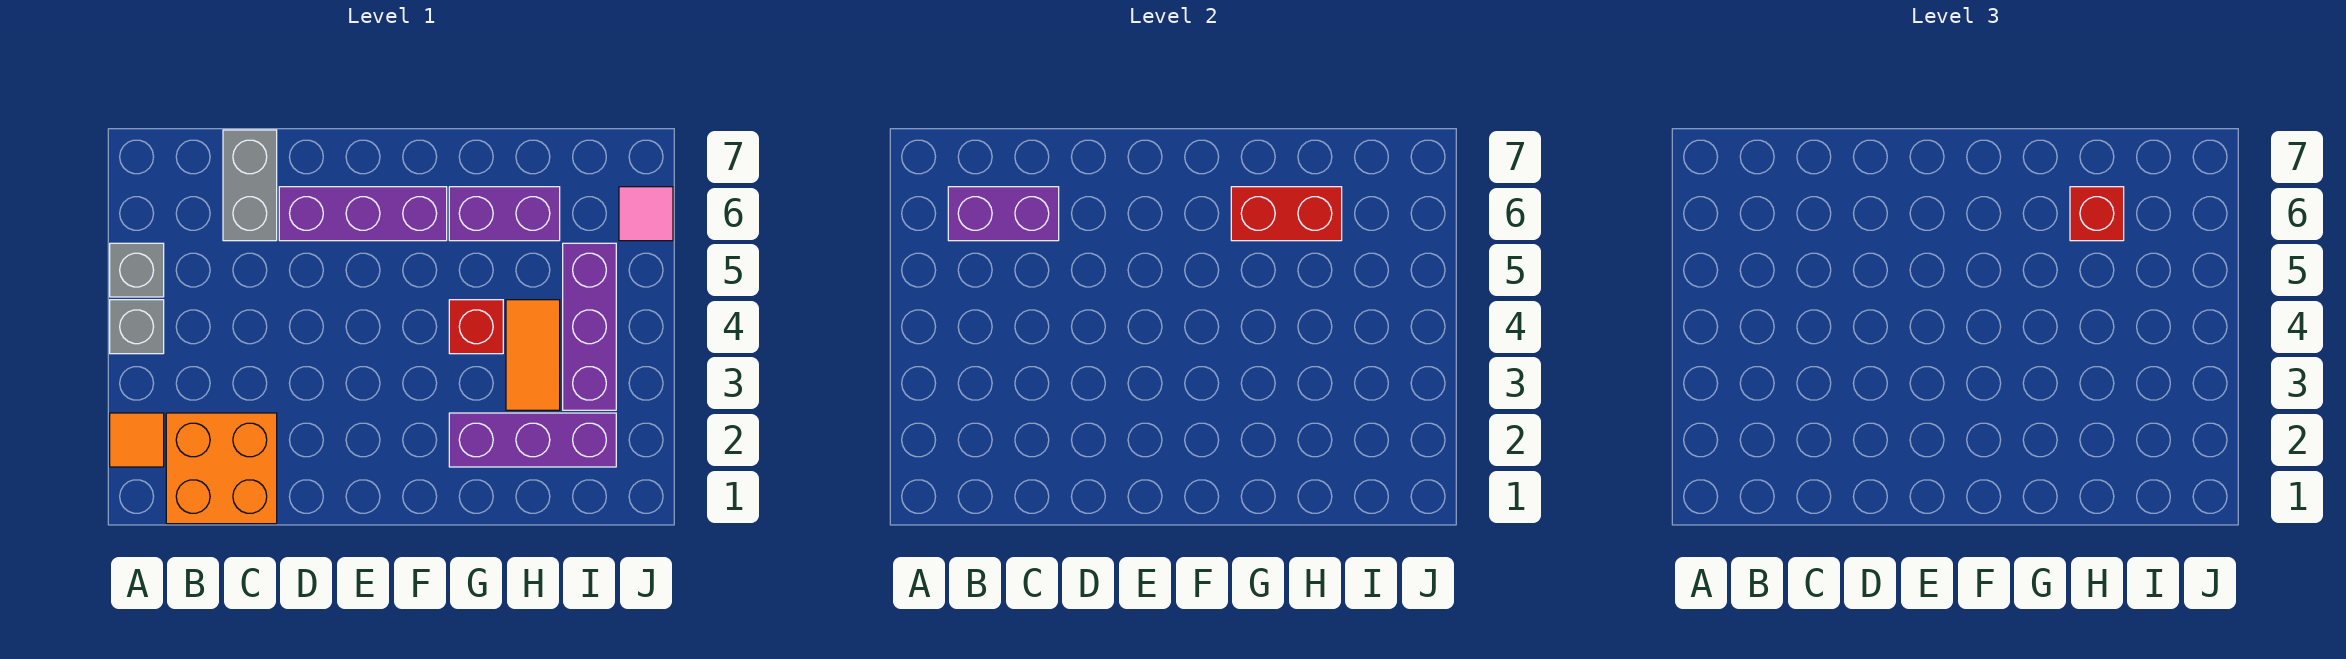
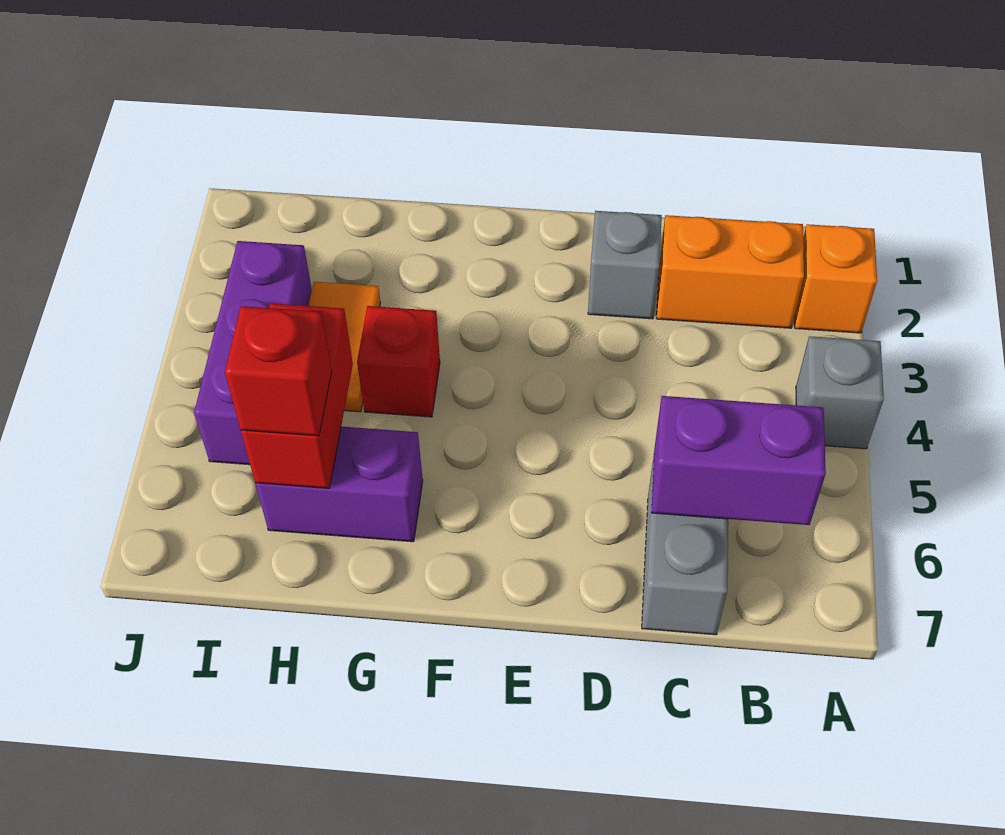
orange 1x1 tile [110,413,164,467] -> orange 1x1 brick [795,224,877,333]
grey 1x1 brick [110,243,164,297] -> grey 1x1 brick moved to [588,211,662,319]
orange 2x2 brick [166,413,277,524] -> orange 1x2 brick [656,215,804,328]
purple 1x3 brick [279,187,447,241] -> none
purple 1x3 brick [449,413,616,467] -> none
red 1x2 brick [1231,187,1342,241] -> red 1x2 brick turned to [241,303,353,488]
pink 1x1 tile [619,187,673,241] -> none

